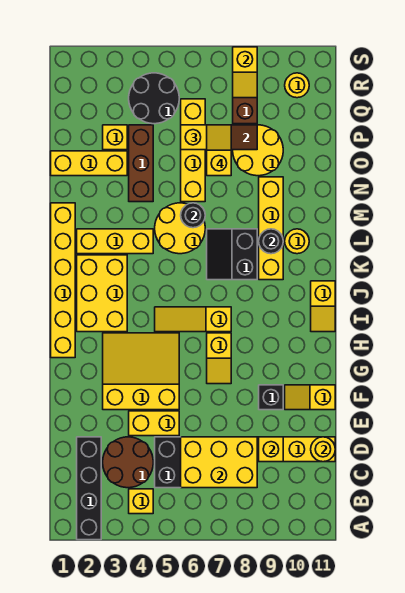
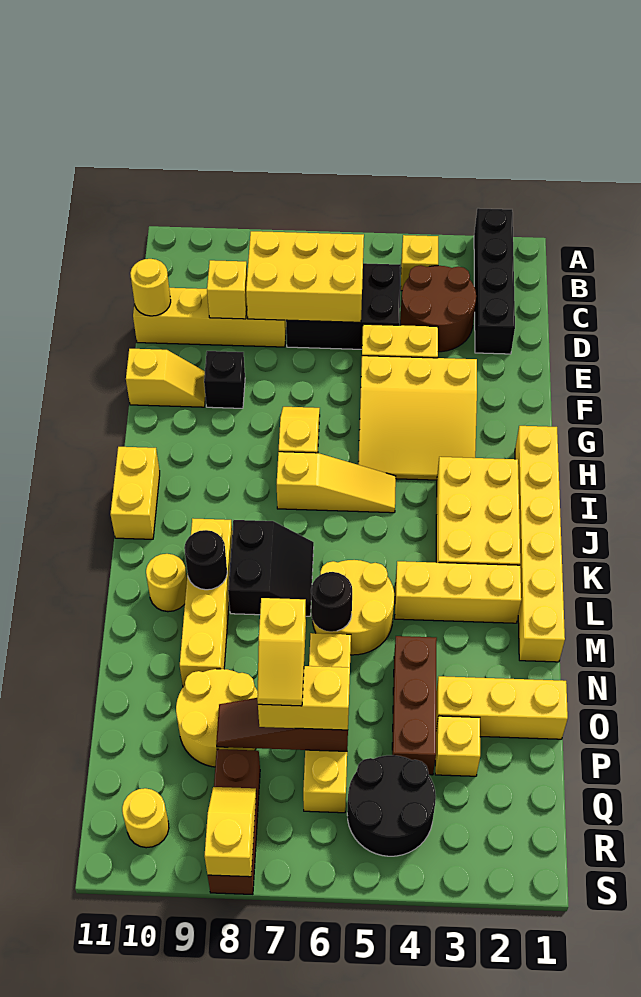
yellow 1x2 slope [311,281,335,332] -> yellow 1x2 brick [110,447,160,539]

